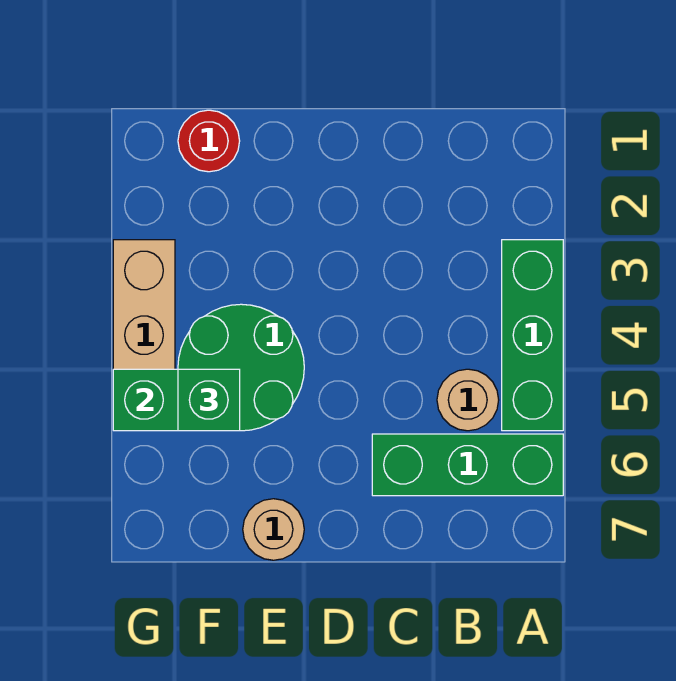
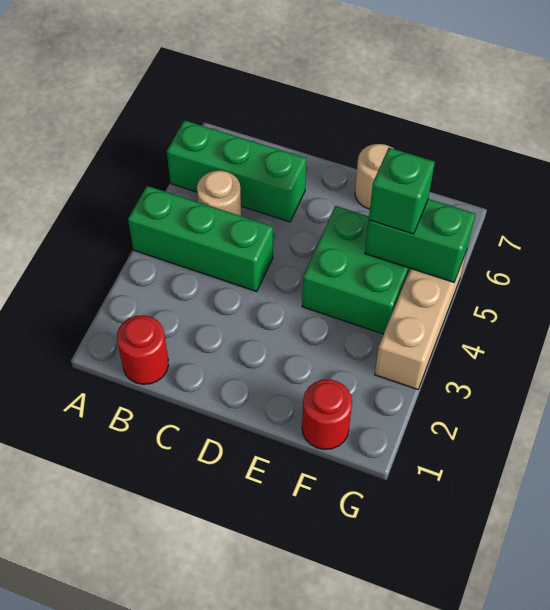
green 1x3 brick [502,240,563,431] -> green 1x3 brick turned to [128,186,273,291]
none -> red 1x1 round brick [117,315,169,384]
green 2x2 round brick [178,304,304,431] -> green 2x2 brick [302,206,410,334]

